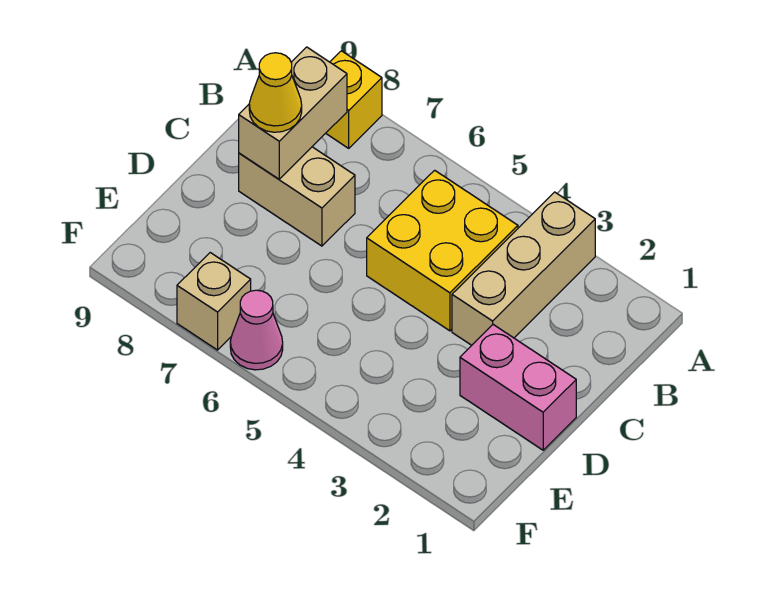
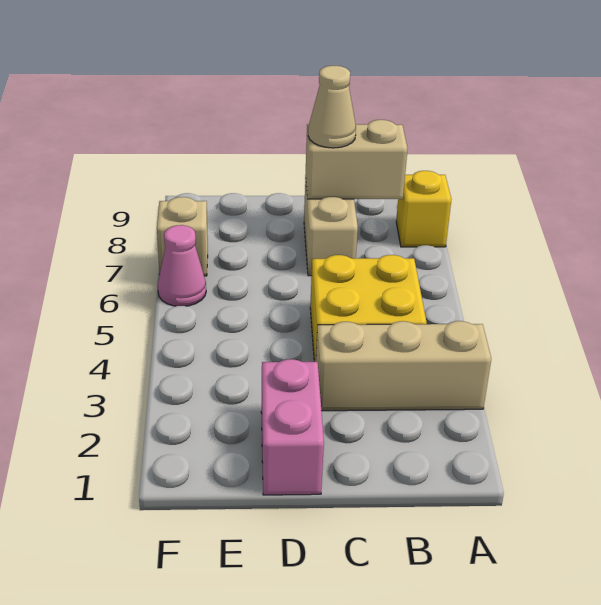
yellow 1x1 cone [249,53,302,132] -> tan 1x1 cone [308,66,356,148]

